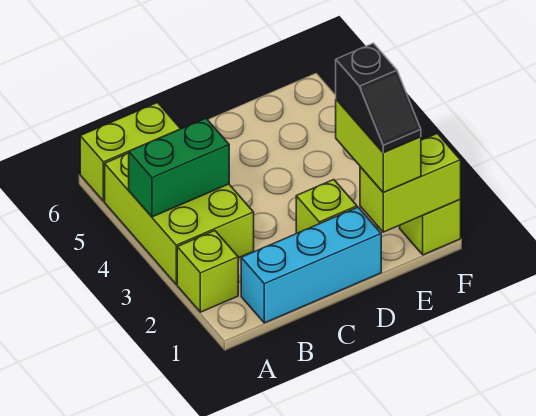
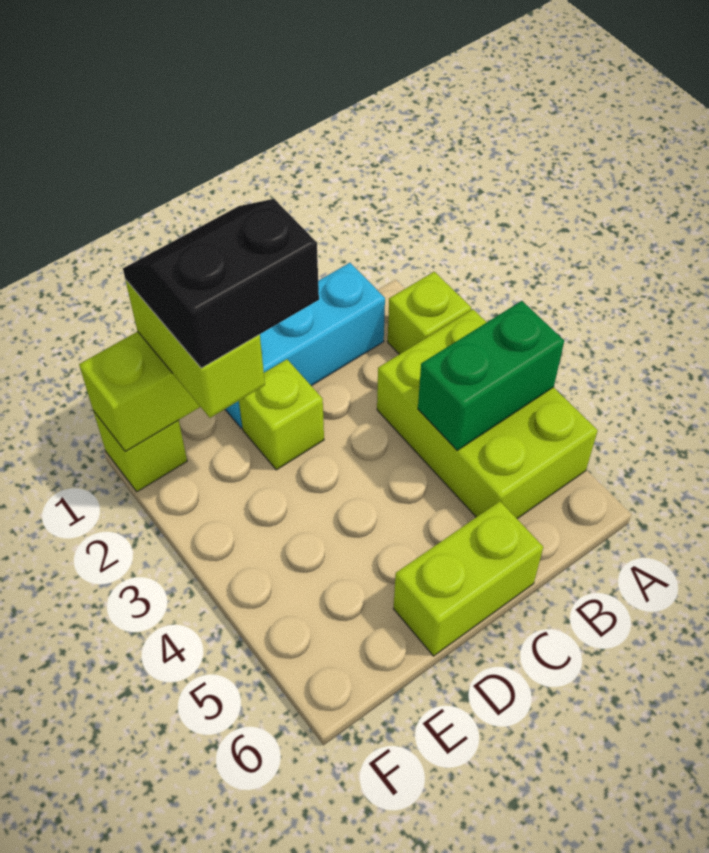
lime 1x2 brick [80,103,180,201] -> lime 1x2 brick moved to [393,501,543,656]
black 1x2 slope [336,43,421,153] -> black 2x2 slope [123,199,319,368]

